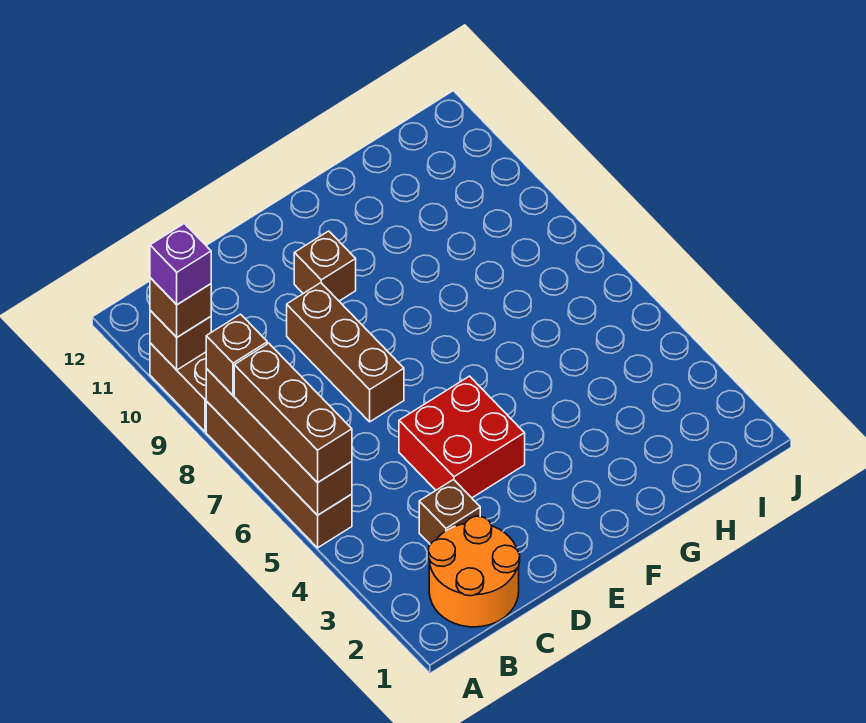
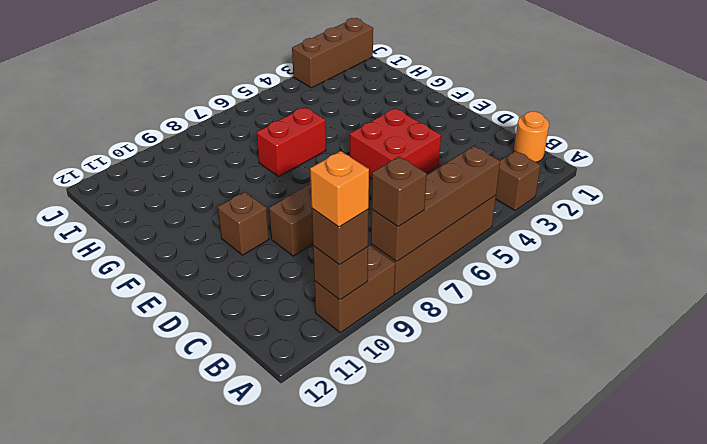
brown 1x3 brick [234,343,352,483] -> brown 1x3 brick moved to [292,18,373,88]
purple 1x1 brick [150,223,211,305] -> orange 1x1 brick [310,151,369,227]
orange 2x2 round brick [428,516,520,627] -> orange 1x1 round brick [514,112,549,162]
brown 1x1 brick [419,480,480,544] -> brown 1x1 brick moved to [496,151,541,210]
none -> red 1x2 brick [257,107,326,176]

